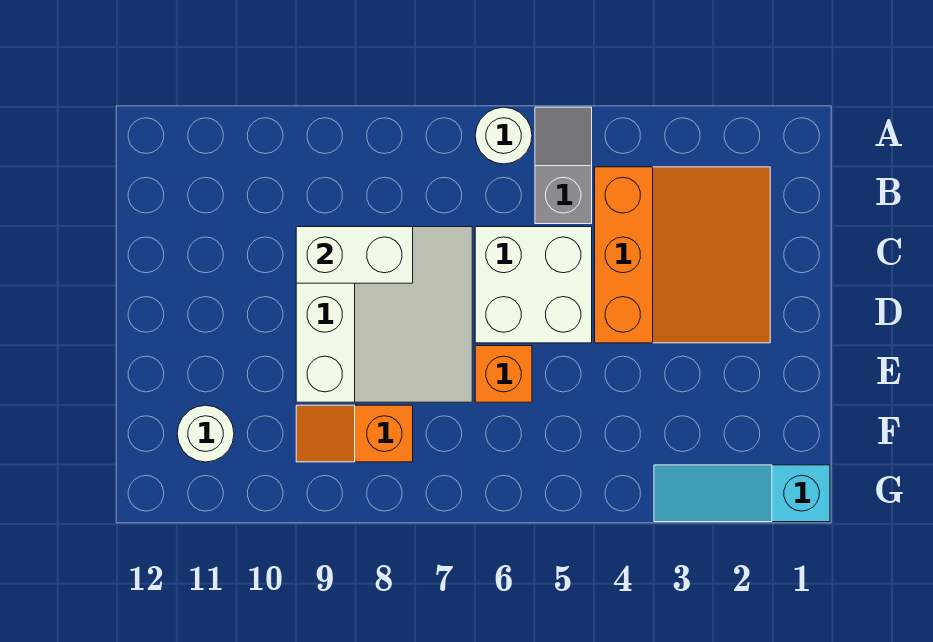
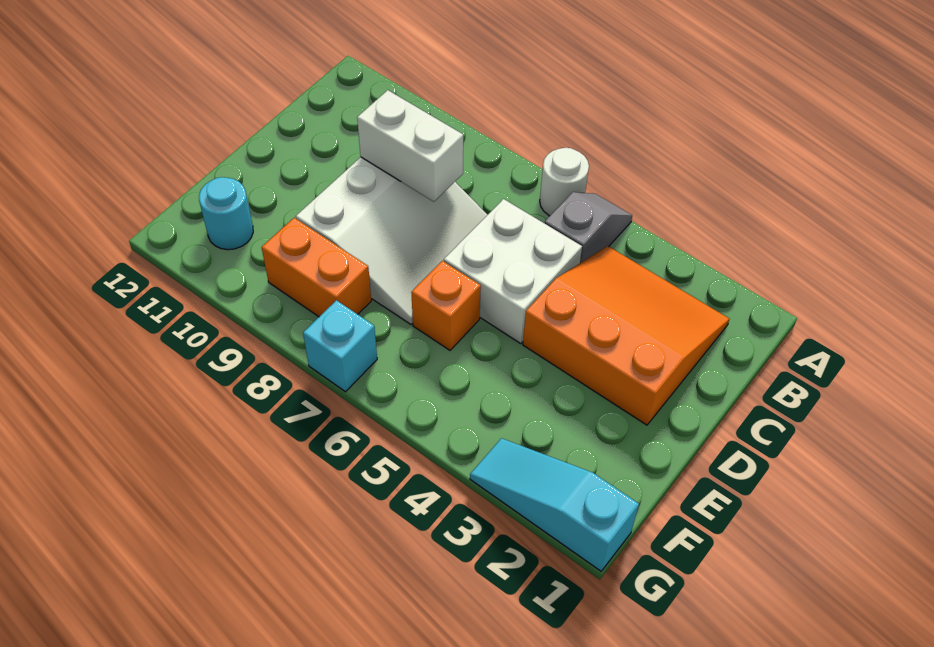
orange 3x3 slope [595,167,770,343] -> orange 3x3 slope turned to [523,246,729,425]
orange 1x2 slope [296,405,413,462] -> orange 1x2 brick [262,218,371,317]
white 1x1 round brick [177,405,234,462] -> cyan 1x1 round brick [199,177,253,250]
none -> cyan 1x1 brick [303,300,377,392]

